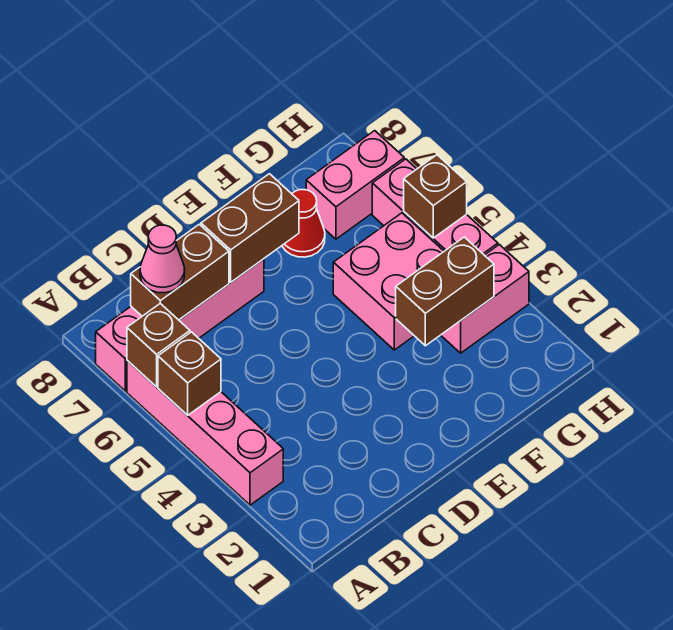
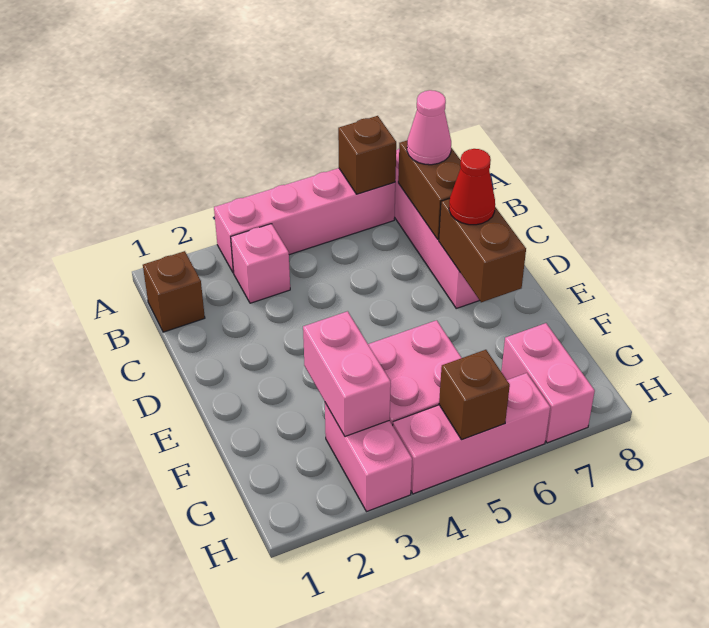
brown 1x1 brick [158,332,221,415] -> brown 1x1 brick moved to [143,251,205,332]
none -> pink 1x1 brick [231,224,290,303]
brown 1x2 brick [396,237,494,346] -> pink 1x2 brick [303,311,391,436]
red 1x1 cone [282,190,325,257] -> red 1x1 cone moved to [449,149,495,225]

